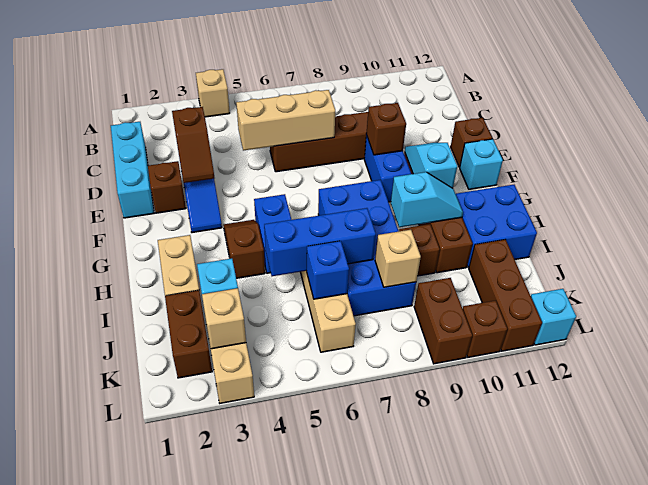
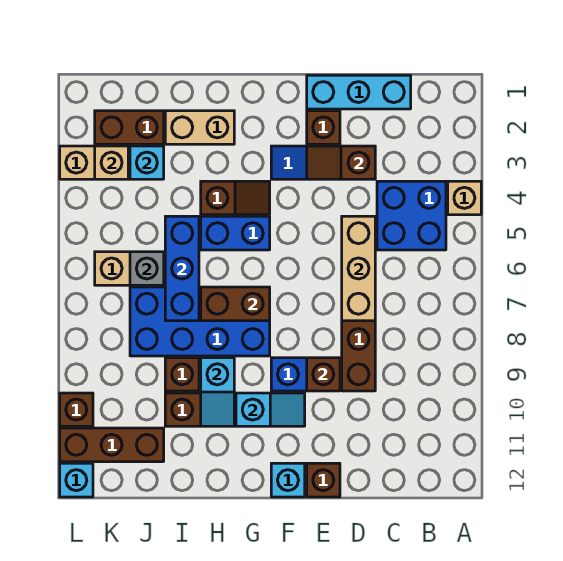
blue 2x2 brick [456,185,537,267] -> blue 2x2 brick moved to [377,181,446,250]
blue 1x1 brick [307,241,349,299] -> grey 1x1 brick [130,252,164,285]
tan 1x1 brick [375,230,421,287] -> none
brown 1x2 brick [414,278,472,364] -> brown 1x2 brick moved to [201,287,270,321]

